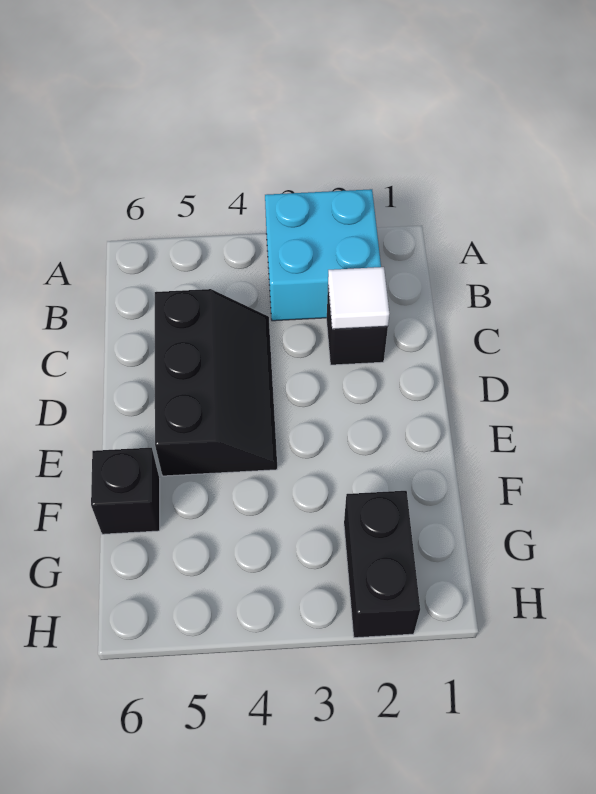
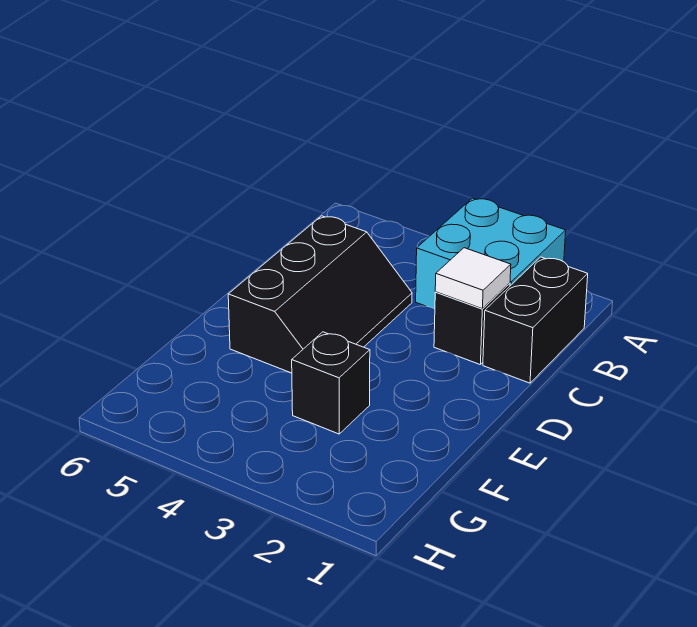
black 1x1 brick [91,448,160,534] -> black 1x1 brick moved to [292,332,370,434]
black 1x2 brick [344,491,420,638] -> black 1x2 brick moved to [483,257,588,383]

